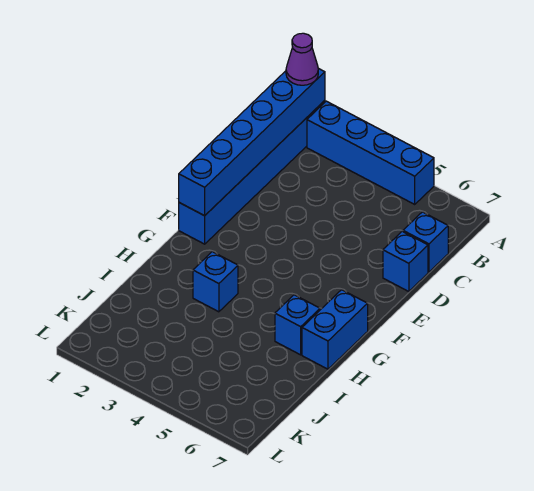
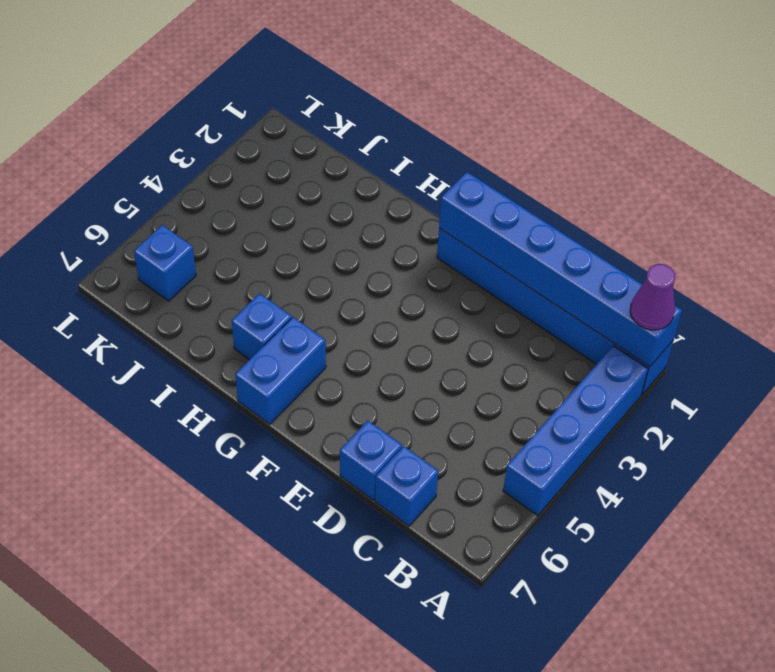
blue 1x2 brick [302,290,368,369] -> blue 1x2 brick turned to [235,317,326,424]
blue 1x1 brick [193,252,238,312] -> blue 1x1 brick moved to [134,225,196,301]

